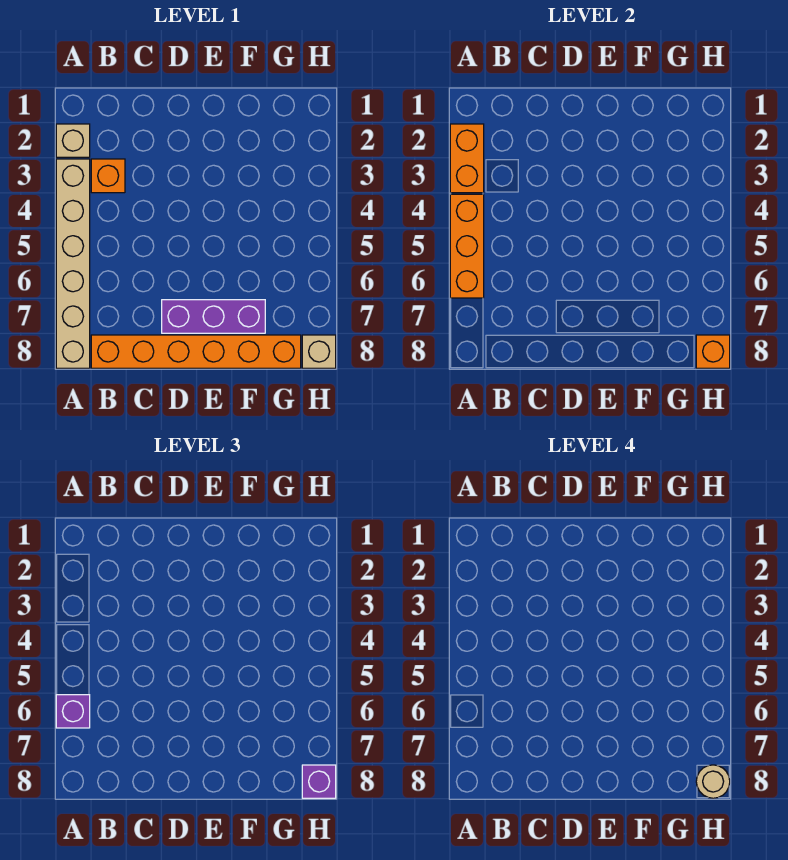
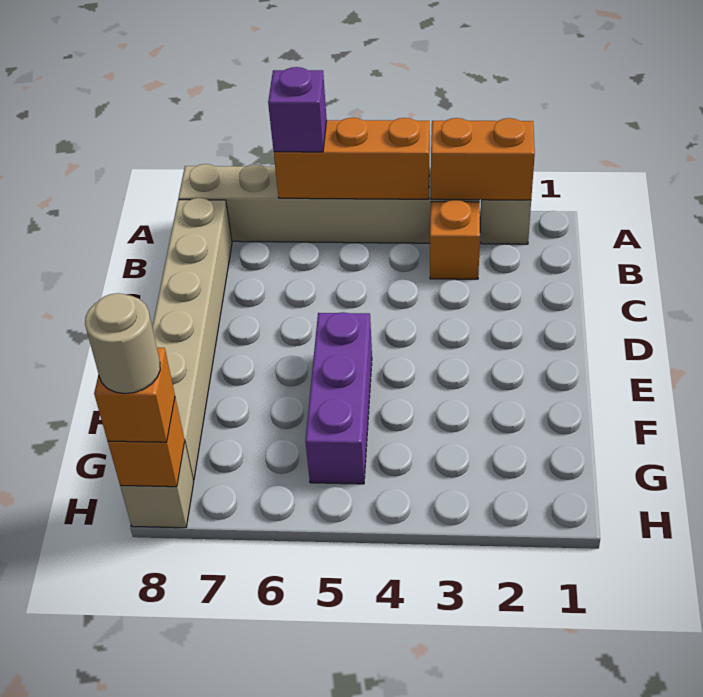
orange 1x6 brick [91,335,301,368] -> tan 1x6 brick [152,198,232,480]
purple 1x3 brick [162,300,265,333] -> purple 1x3 brick moved to [305,312,372,484]
purple 1x1 brick [302,765,336,798] -> orange 1x1 brick [94,348,175,442]

